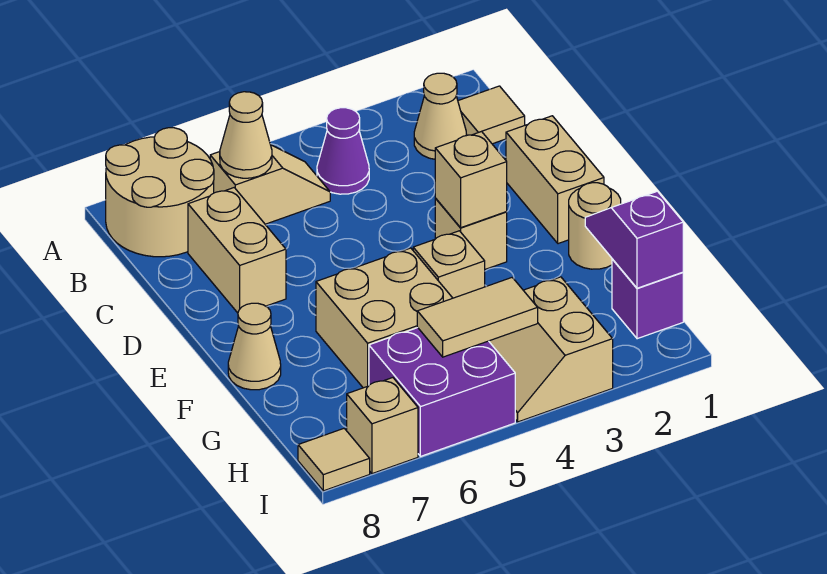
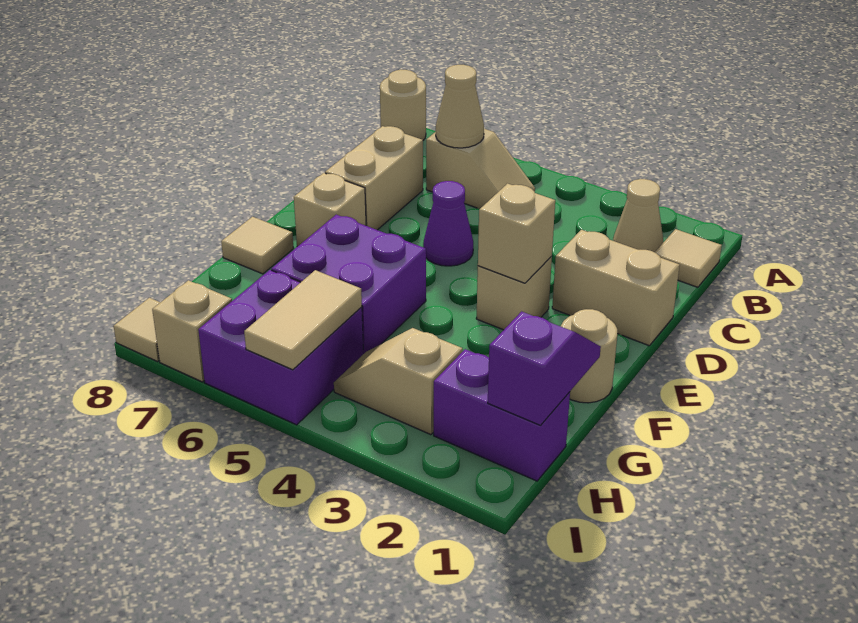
tan 2x2 round brick [106,128,214,257] -> tan 1x1 round brick [380,70,426,140]
purple 1x1 cone [317,108,369,194] -> purple 1x1 cone moved to [423,181,473,266]
tan 1x2 brick [506,116,604,244] -> tan 1x2 brick turned to [552,230,680,346]
tan 1x1 brick [413,231,485,298] -> tan 1x1 brick moved to [294,173,366,247]
tan 2x2 brick [316,248,452,388] -> purple 2x2 brick [271,215,426,354]
tan 1x1 cone [228,303,281,390] -> tan 1x1 tile [221,217,294,274]
purple 1x1 brick [612,259,683,339] -> purple 1x2 brick [434,349,570,481]
tan 2x2 slope [489,277,613,422] -> tan 1x2 slope [334,328,463,435]
tan 1x2 tile [417,278,538,357] -> tan 1x2 tile turned to [244,270,362,370]

